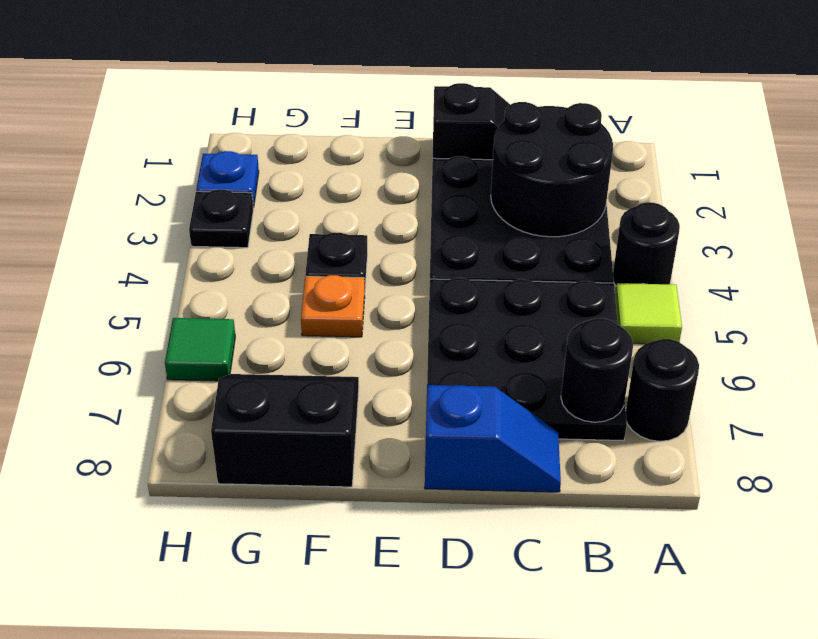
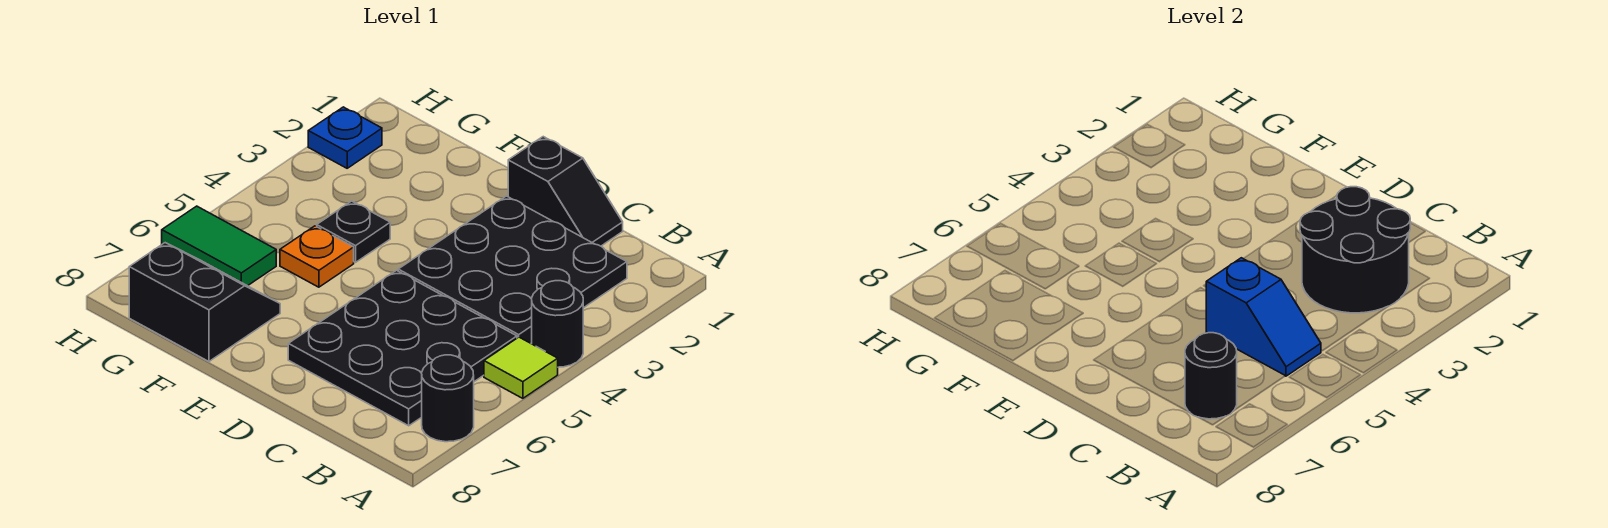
blue 1x2 slope [425,385,561,492] -> blue 1x2 slope moved to [1206,258,1321,376]
black 1x1 plate [189,189,253,248] -> none
green 1x1 tile [165,318,235,381] -> green 1x2 tile [162,206,276,286]

